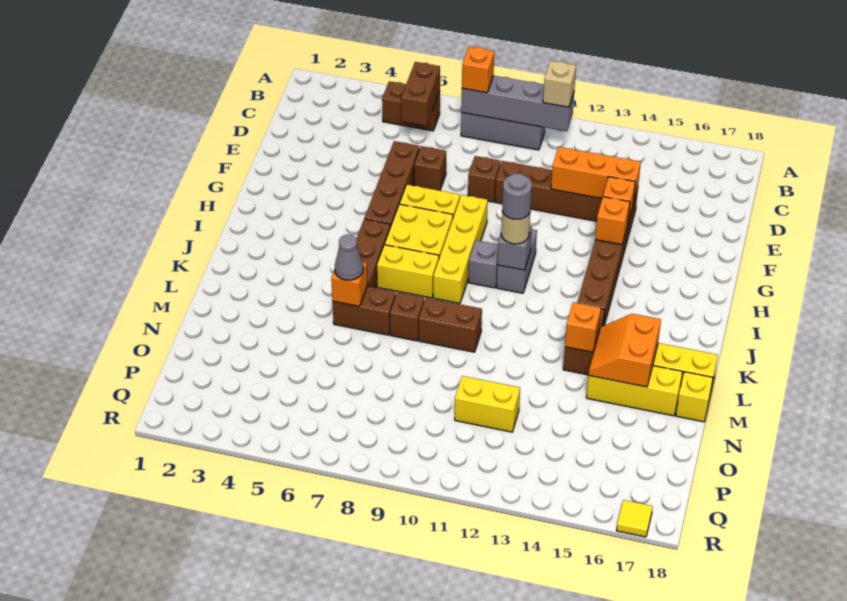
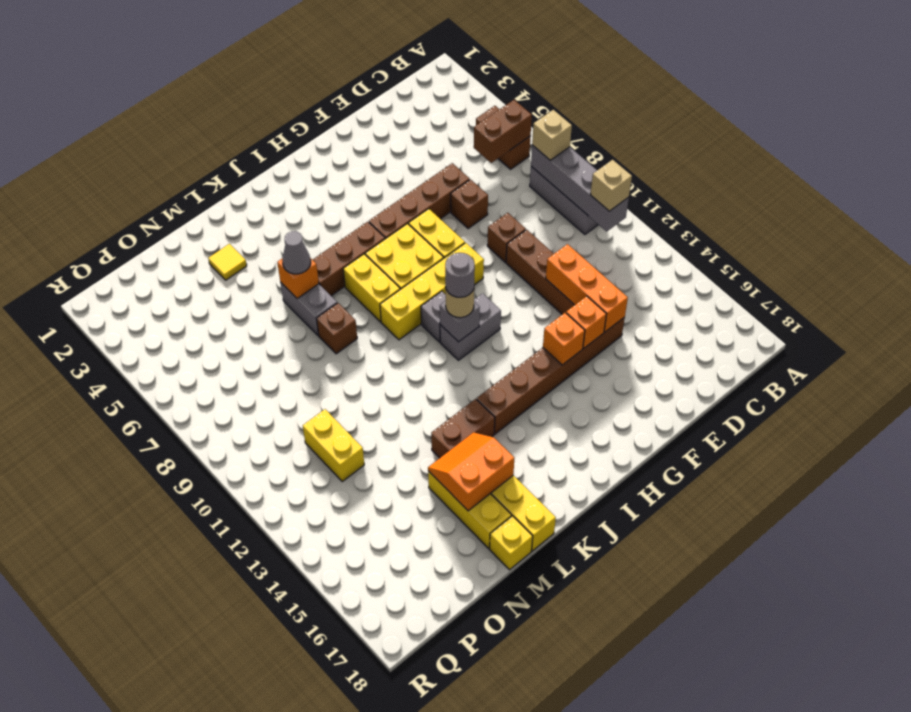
orange 1x1 brick [462,47,494,93] -> tan 1x1 brick [532,110,572,160]
brown 1x2 brick [332,286,396,335] -> grey 1x2 brick [280,282,337,336]
brown 1x2 brick [419,298,482,352] -> none
orange 1x1 brick [565,302,601,352] -> none
yellow 1x1 tile [616,500,653,537] -> yellow 1x1 tile moved to [208,244,247,280]

